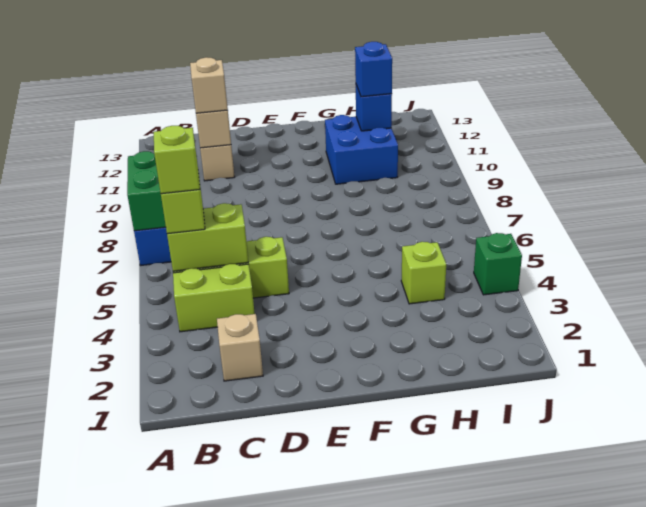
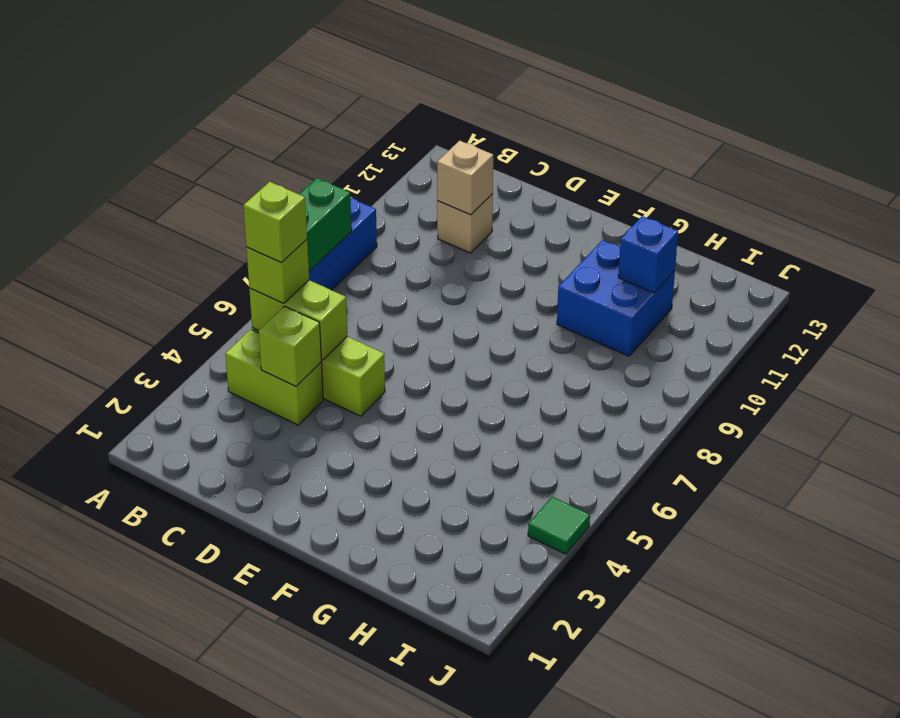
tan 1x1 brick [217,314,263,381] -> none
tan 1x1 brick [190,57,228,113] -> none
lime 1x1 brick [401,242,446,304] -> lime 1x1 brick moved to [259,306,321,386]
blue 1x1 brick [355,42,392,97] -> none
green 1x1 brick [474,233,522,295] -> green 1x1 tile [528,497,590,554]

